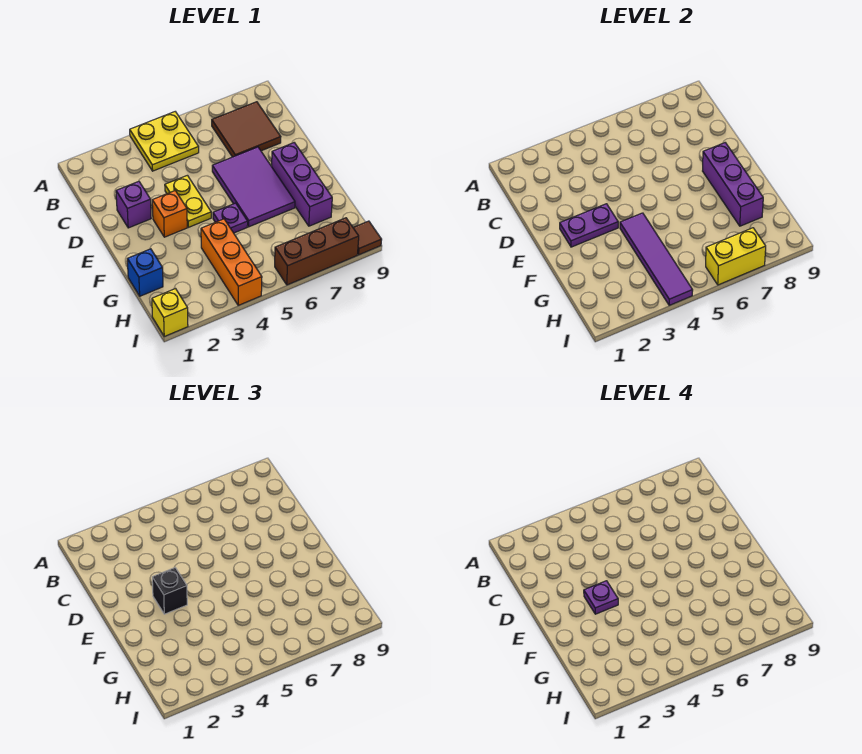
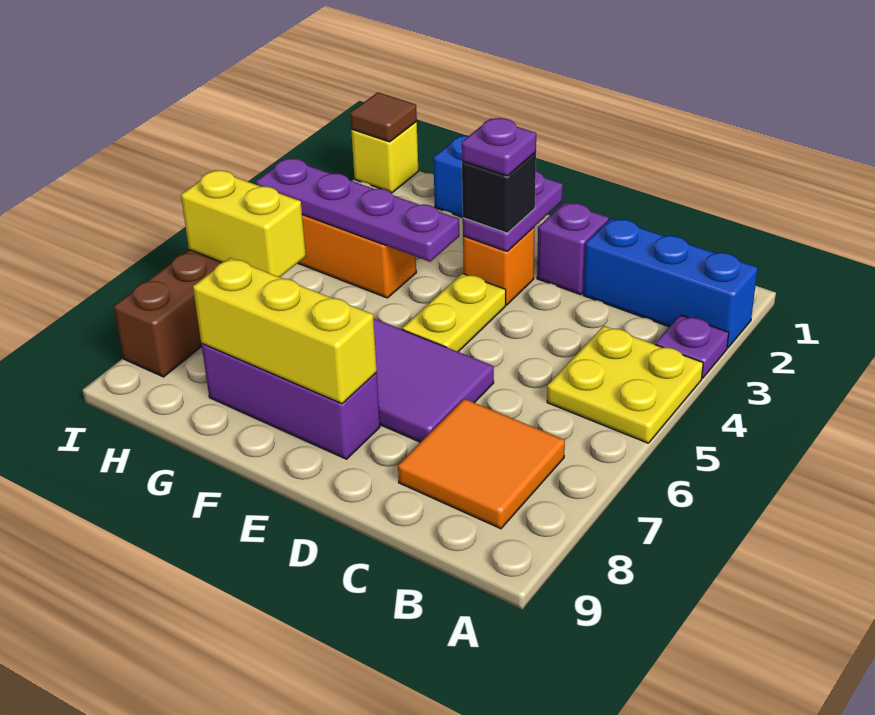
none -> blue 1x3 brick [583,218,758,348]
brown 2x2 tile [212,102,281,157] -> orange 2x2 tile [398,399,565,529]
yellow 1x2 plate [165,175,211,227] -> yellow 1x2 plate turned to [402,273,506,352]
purple 1x3 brick [703,143,763,226] -> yellow 1x3 brick [193,258,377,404]
purple 1x4 tile [620,213,693,305] -> purple 1x4 plate [256,158,459,262]
purple 1x1 plate [213,203,248,233] -> purple 1x1 plate moved to [655,315,729,378]
yellow 1x2 brick [706,228,766,285] -> yellow 1x2 brick turned to [181,170,306,277]
brown 1x1 tile [353,221,382,255] -> brown 1x1 tile moved to [350,92,417,142]

